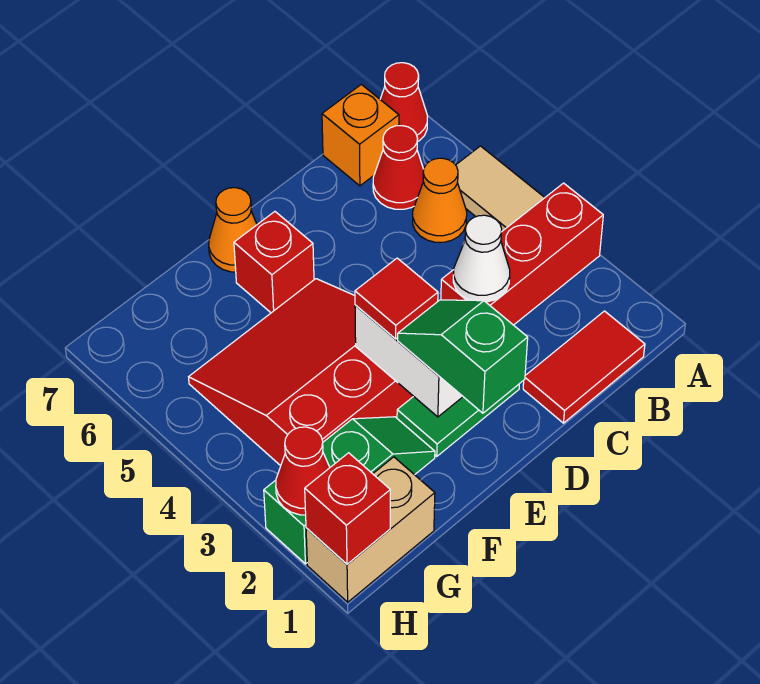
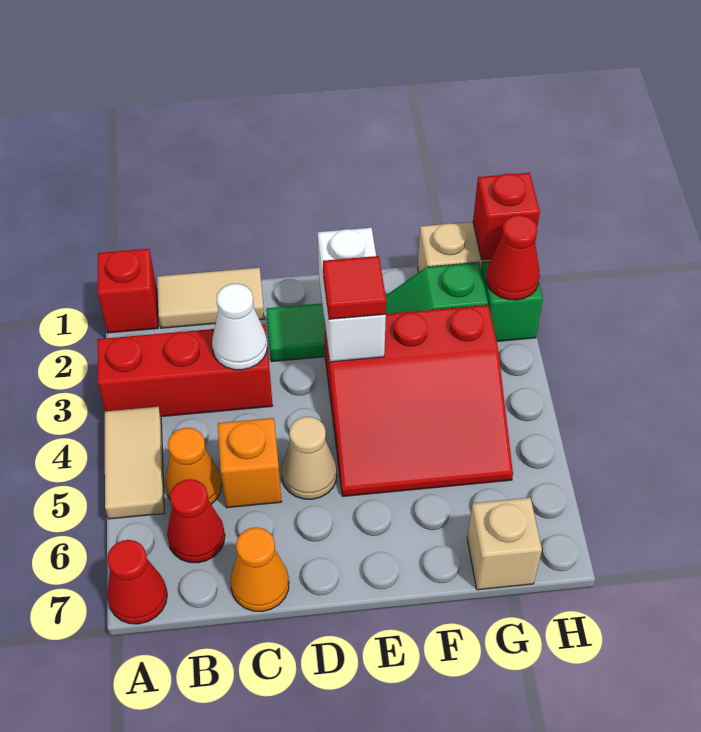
red 1x2 tile [523,311,645,423] -> tan 1x2 tile [157,268,264,328]
orange 1x1 brick [322,84,399,186] -> orange 1x1 brick moved to [218,418,282,508]
none -> tan 1x1 cone [282,417,337,499]
green 1x2 slope [398,300,528,413] -> none
red 1x1 brick [234,212,314,313] -> red 1x1 brick moved to [98,249,158,333]
orange 1x1 cone [209,188,257,272] -> orange 1x1 cone moved to [230,527,289,611]
none -> tan 1x1 brick [467,498,542,590]

